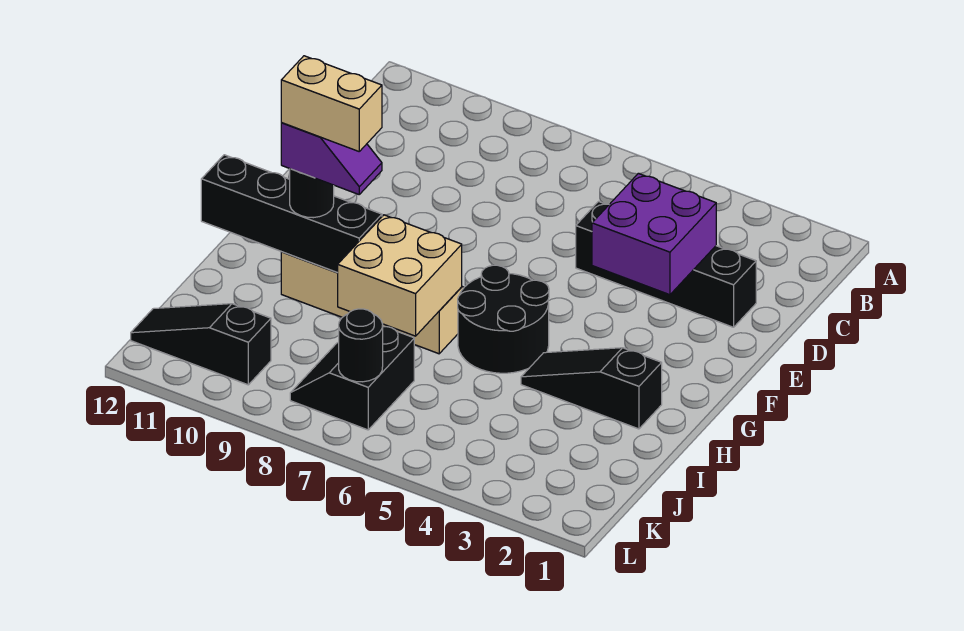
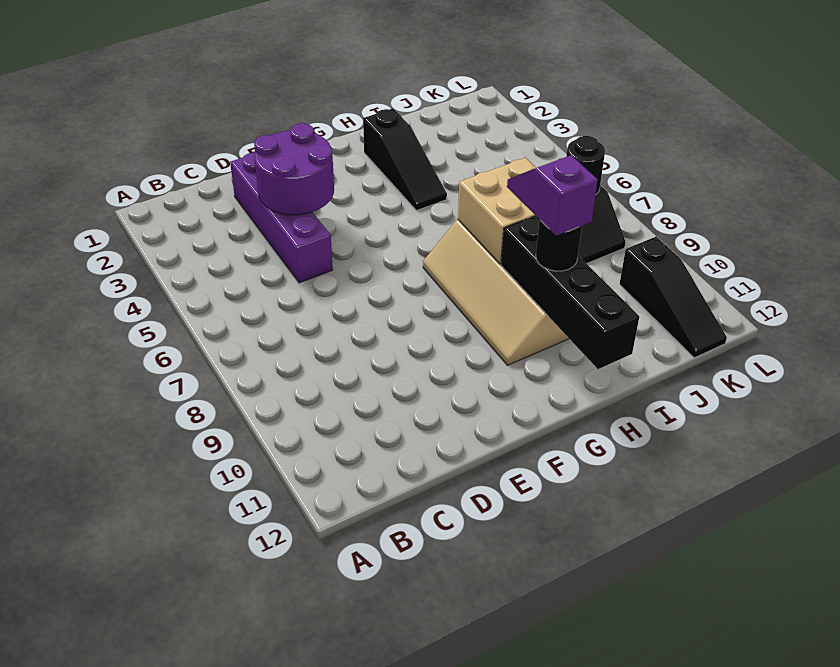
black 1x4 brick [576,202,756,327] -> purple 1x4 brick [230,152,333,283]
purple 2x2 brick [592,173,716,295] -> purple 2x2 round brick [254,123,334,215]
black 2x2 round brick [458,265,549,373] -> none
tan 1x2 brick [281,56,382,151] -> none

